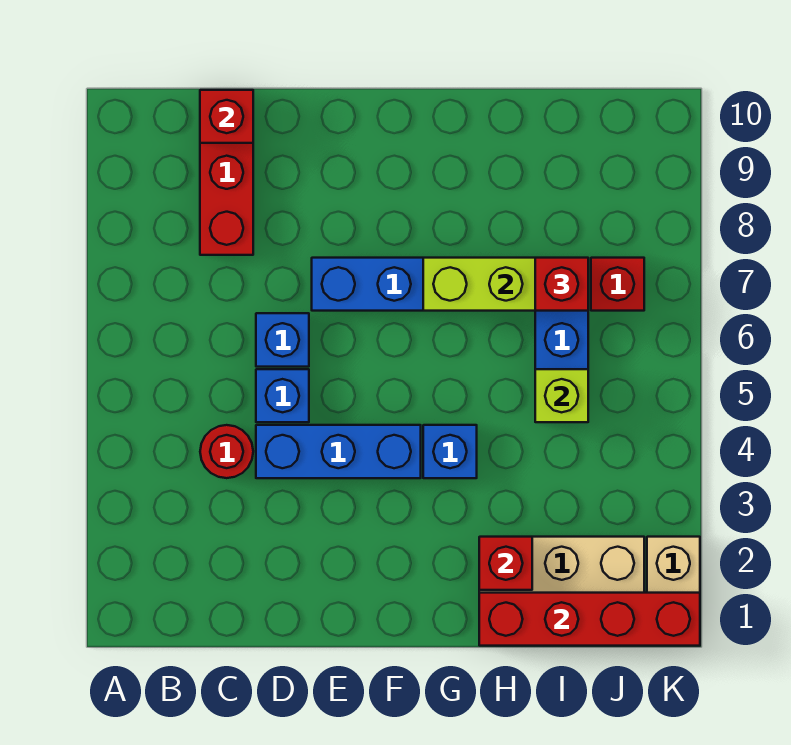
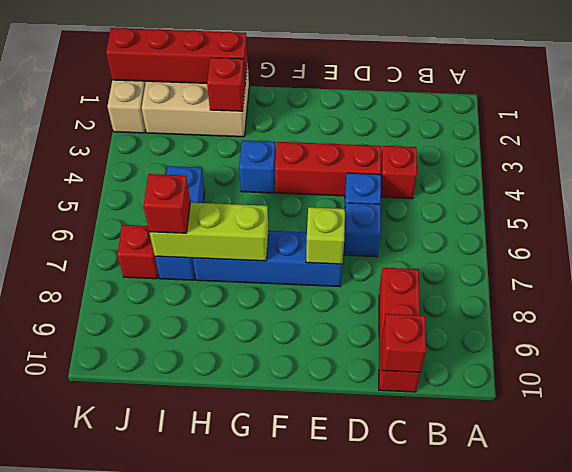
red 1x1 round brick [200,425,253,478] -> red 1x1 brick [381,146,417,199]
blue 1x3 brick [256,425,421,478] -> red 1x3 brick [275,142,381,196]
lime 1x1 brick [535,369,588,422] -> lime 1x1 brick moved to [306,207,345,264]

